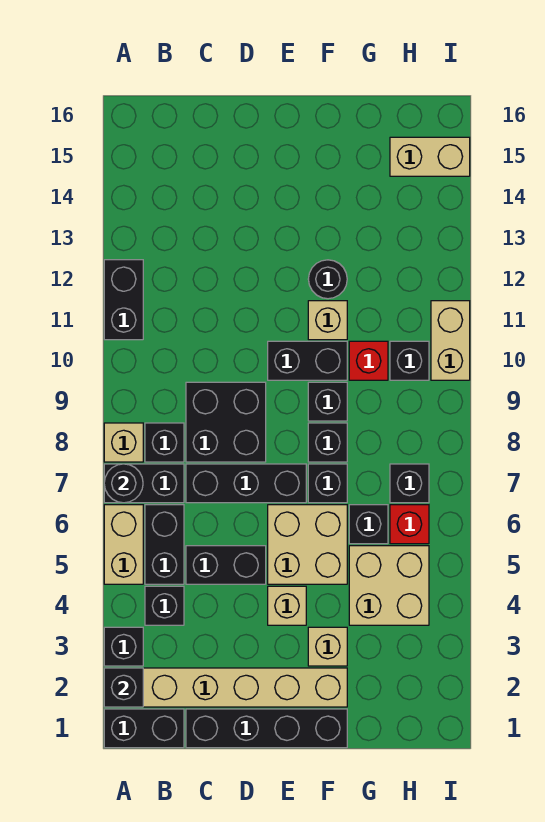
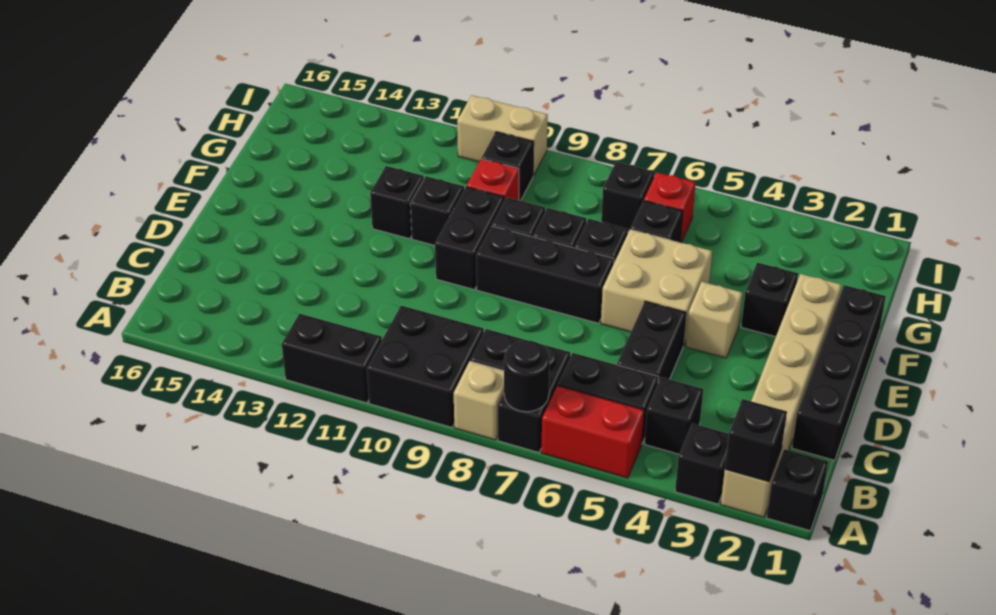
black 1x2 brick [104,709,184,748] -> black 1x1 brick [767,449,828,531]
tan 1x2 brick [104,505,143,584] -> red 1x2 brick [541,386,644,478]
black 1x3 brick [186,464,306,503] -> black 1x3 brick turned to [476,226,614,323]
black 2x2 brick [186,382,266,462] -> black 2x2 brick moved to [367,306,484,427]
tan 1x1 brick [308,627,347,666] -> black 1x1 brick [741,263,798,337]
tan 1x1 brick [308,301,347,340] -> black 1x1 brick [410,176,464,245]
black 1x1 round brick [308,260,347,299] -> black 1x1 brick [370,166,424,239]
tan 2x2 brick [349,546,429,625] -> none
tan 1x2 brick [390,137,470,176] -> none

